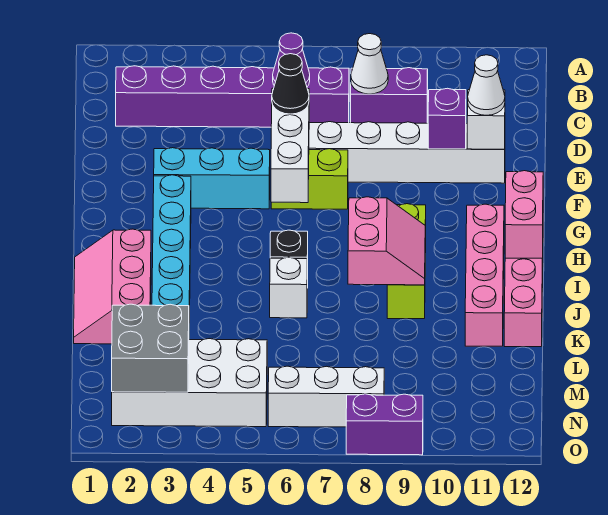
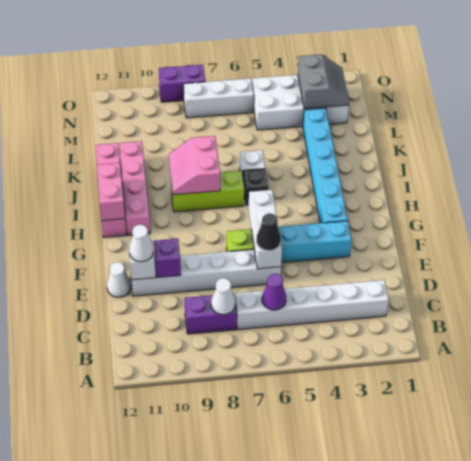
purple 1x6 brick [116,66,349,127] -> white 1x6 brick [235,280,389,330]
none -> white 1x1 cone [107,262,131,297]
lime 1x3 brick [387,204,426,319] -> lime 1x3 brick turned to [171,171,244,212]
pink 2x3 slope [74,229,151,344] -> none
grey 2x2 brick [112,304,189,392] -> grey 2x2 slope [298,55,349,109]

